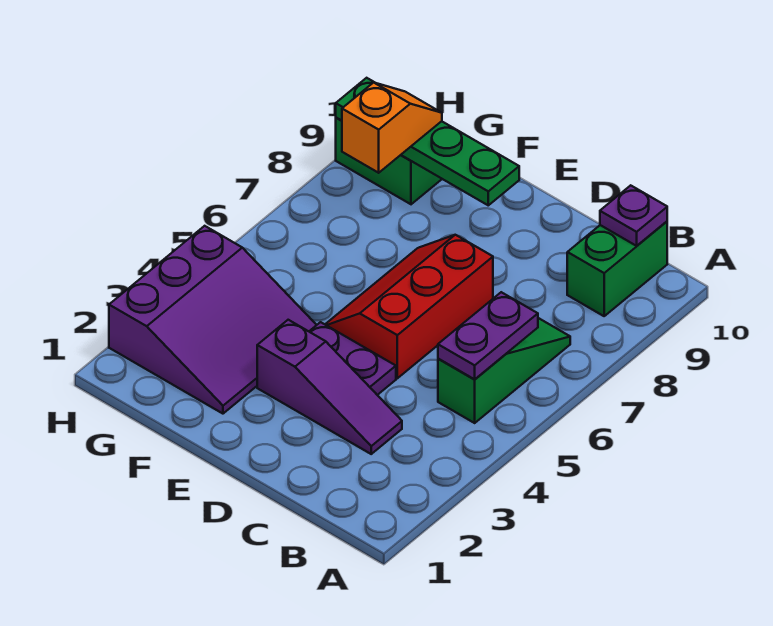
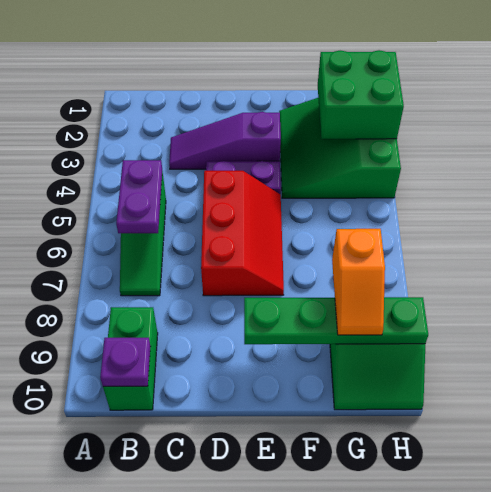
purple 3x3 slope [109,226,316,414] -> green 3x3 slope [279,98,401,198]
none -> green 2x2 brick [318,50,404,139]

